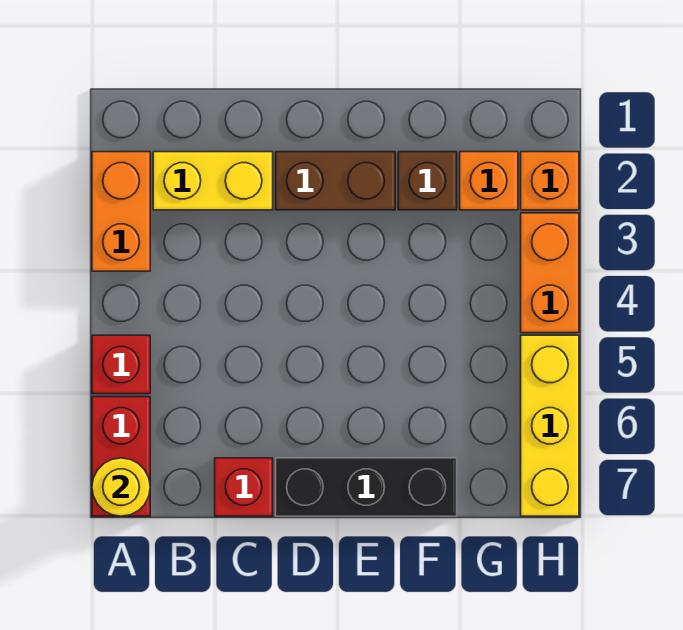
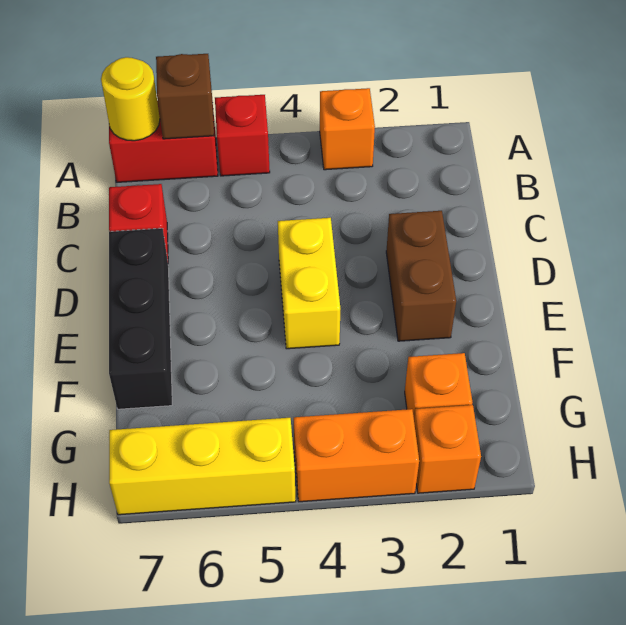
orange 1x2 brick [92,152,150,271] -> orange 1x1 brick [320,88,375,170]
yellow 1x2 brick [153,152,273,210] -> yellow 1x2 brick moved to [278,218,340,349]
brown 1x1 brick [398,152,457,210] -> brown 1x1 brick moved to [156,54,214,139]

